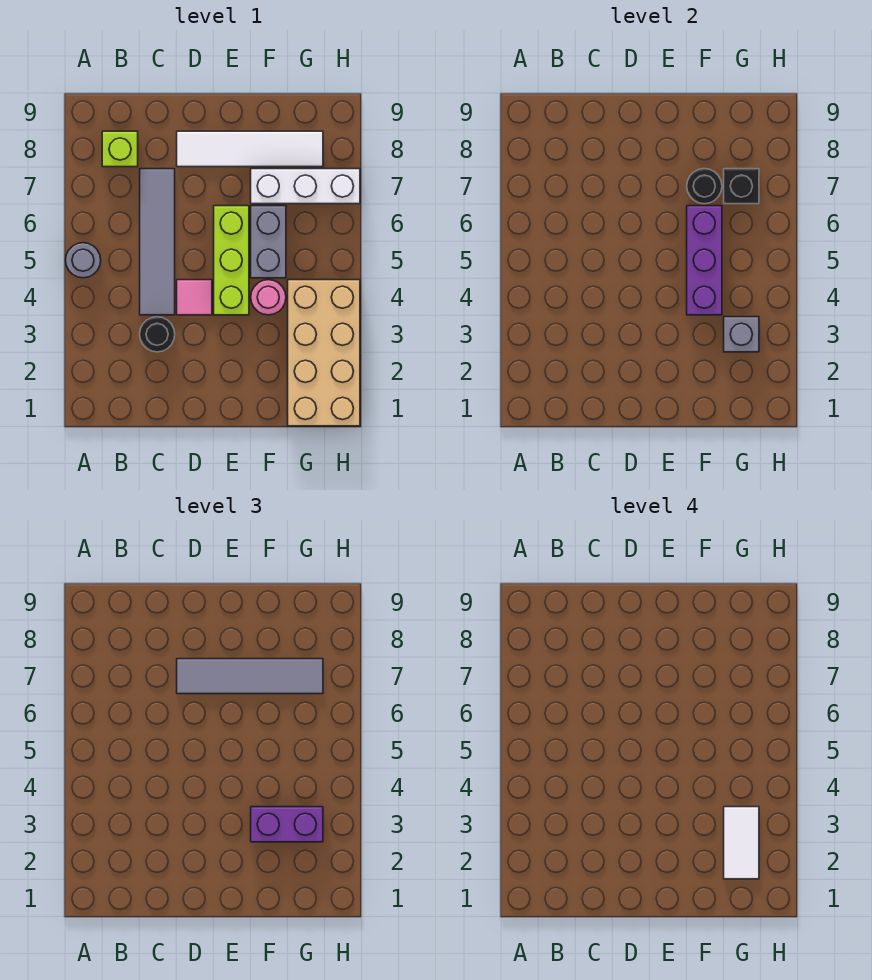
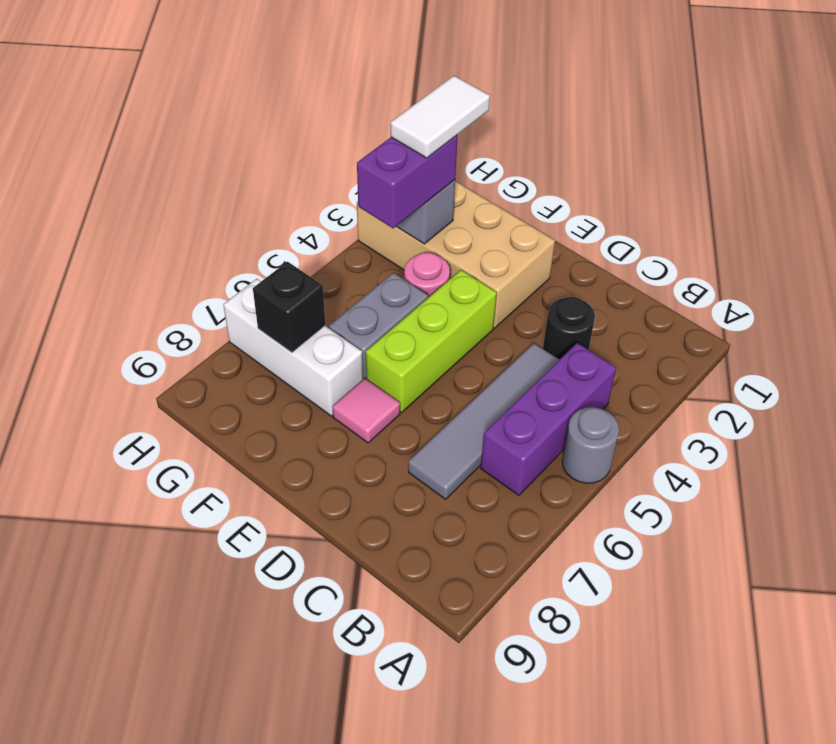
lime 1x1 brick [102,131,138,167] -> none
pink 1x1 tile [177,280,212,315] -> pink 1x1 tile moved to [332,378,400,443]
grey 1x4 tile [177,659,323,694] -> none
white 1x4 tile [177,131,323,167] -> none
purple 1x2 brick [251,807,323,842] -> purple 1x2 brick turned to [357,135,458,228]
purple 1x3 brick [687,206,722,315] -> purple 1x3 brick moved to [481,343,616,495]
black 1x1 round brick [687,169,722,204] -> none
tan 2x4 brick [288,280,360,426] -> tan 2x4 brick turned to [357,181,555,328]

